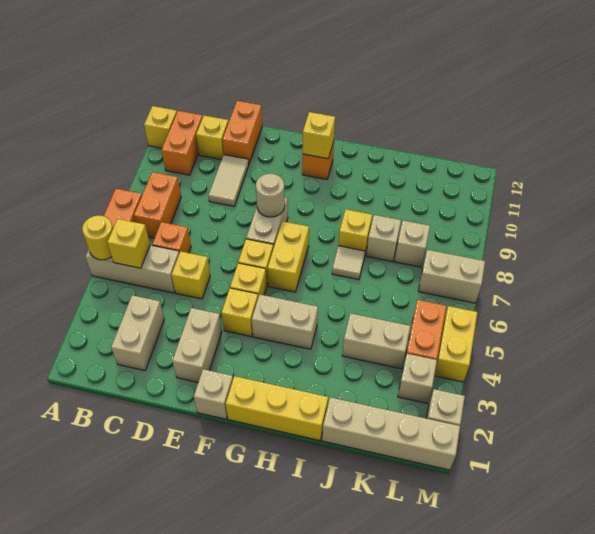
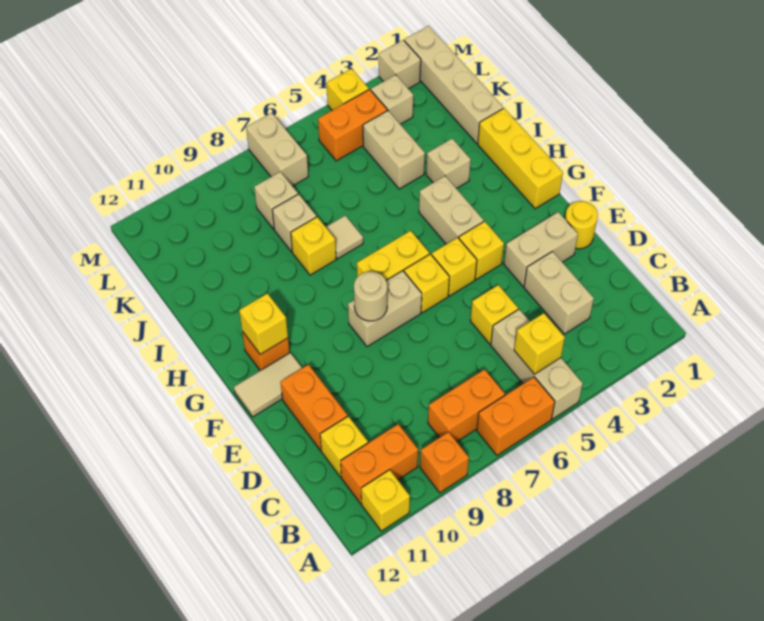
yellow 1x1 round brick [82,215,113,260] -> yellow 1x1 round brick moved to [565,201,598,249]
tan 1x2 brick [111,295,164,371] -> tan 1x2 brick turned to [524,252,594,334]
orange 1x1 brick [152,222,191,253] -> orange 1x1 brick moved to [420,432,469,493]
tan 1x2 tile [208,155,249,206] -> tan 1x2 tile moved to [234,353,302,417]
orange 1x2 brick [222,101,262,164] -> orange 1x2 brick turned to [281,365,348,450]
tan 1x1 brick [194,369,233,419] -> tan 1x1 brick moved to [426,139,471,189]
yellow 1x2 brick [434,306,477,382] -> yellow 1x1 brick [327,69,369,110]

